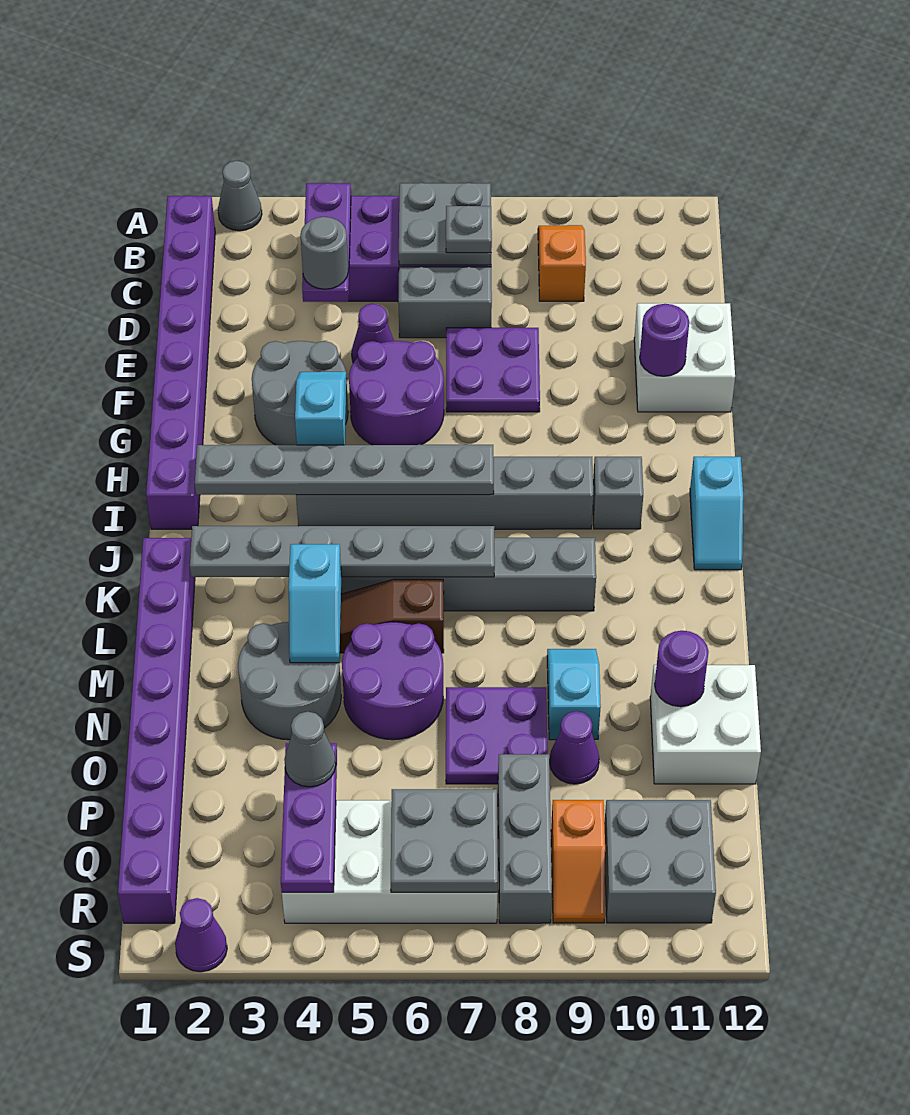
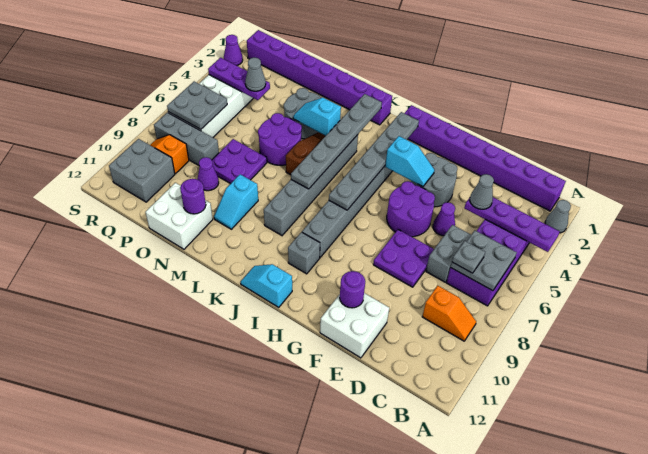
purple 1x3 plate [302,183,351,302] -> purple 1x4 plate [464,197,560,252]
grey 1x1 round brick [300,217,348,289] -> grey 1x1 cone [470,174,494,209]
cyan 1x2 slope [547,649,601,740] -> cyan 1x2 slope turned to [214,174,258,229]

